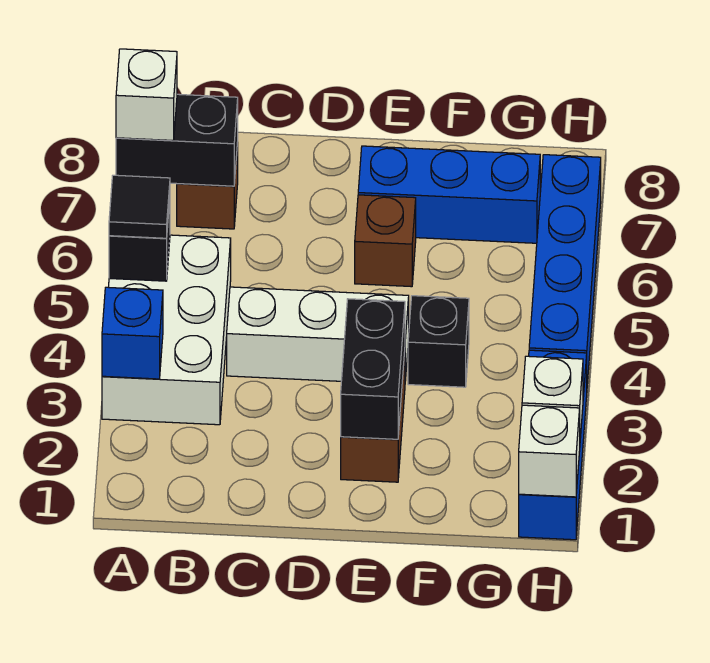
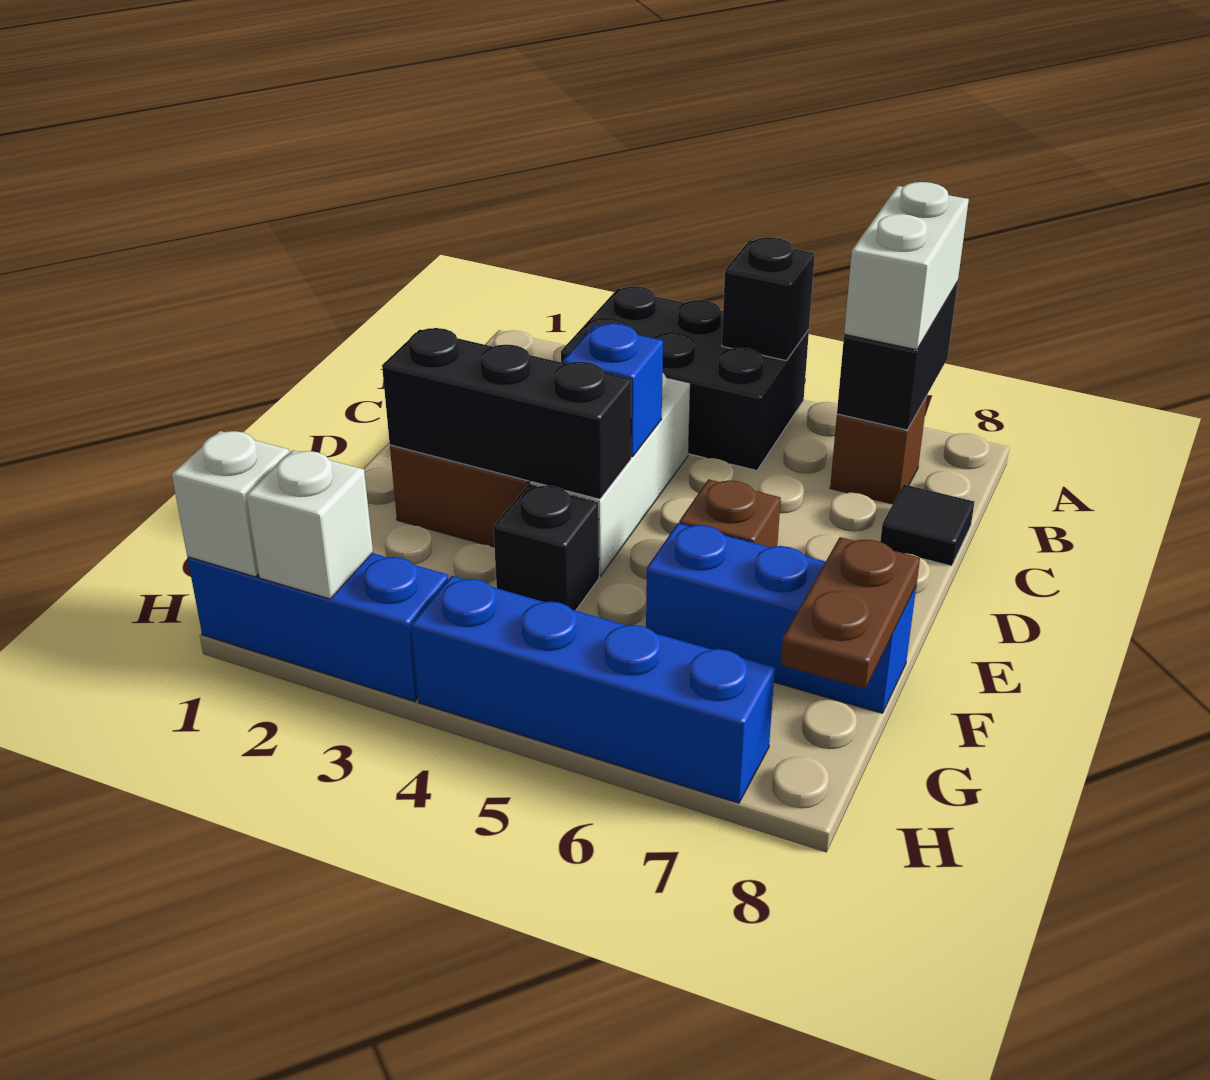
white 2x3 brick [102,235,231,425] -> black 2x3 brick [561,286,809,471]
blue 1x1 brick [102,287,163,379] -> blue 1x1 brick moved to [563,324,663,457]
black 1x1 tile [109,175,170,238] -> black 1x1 tile moved to [880,485,974,566]
white 1x1 brick [116,49,177,140] -> white 1x2 brick [844,182,969,350]
black 1x2 brick [341,299,405,439] -> black 1x3 brick [382,328,631,499]
blue 1x3 brick [358,146,540,243] -> blue 1x3 brick turned to [646,523,916,713]
none -> brown 1x2 plate [781,537,920,689]

